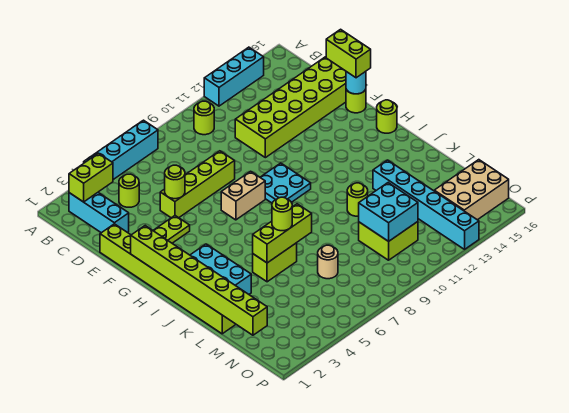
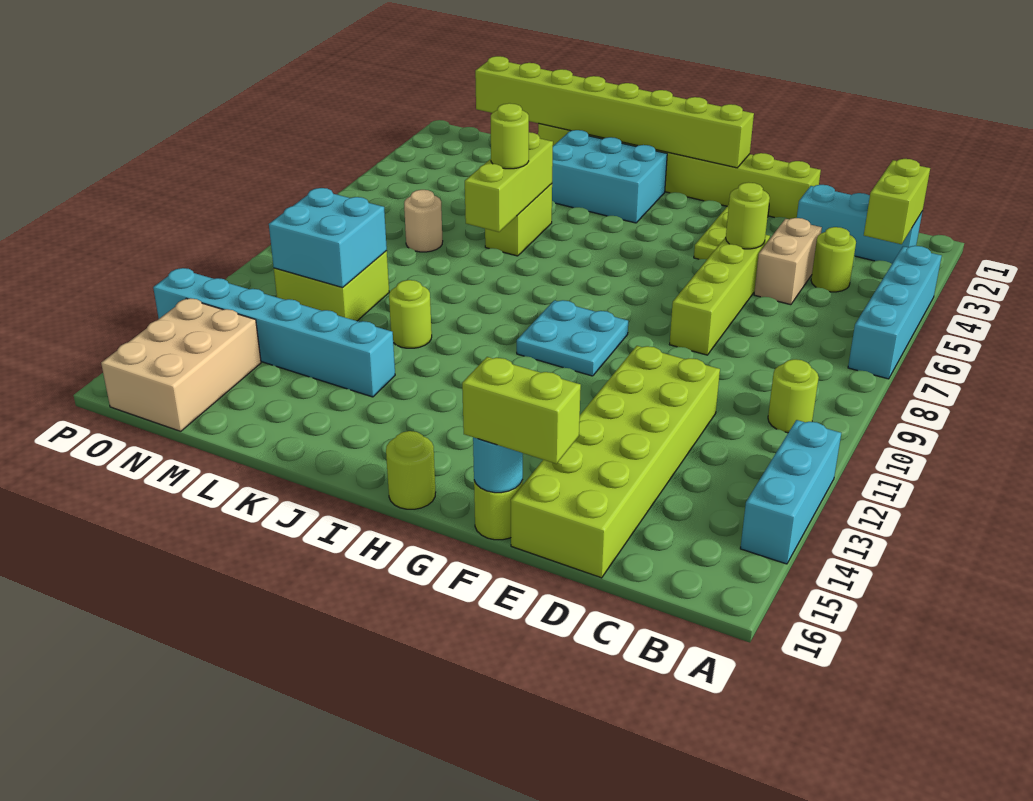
tan 1x2 brick [221,171,265,220] -> tan 1x2 brick moved to [754,218,822,305]

